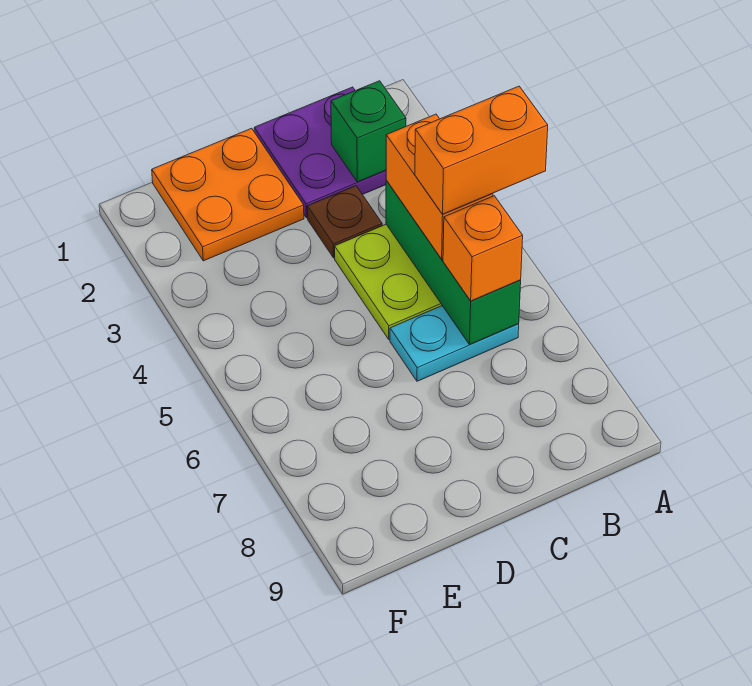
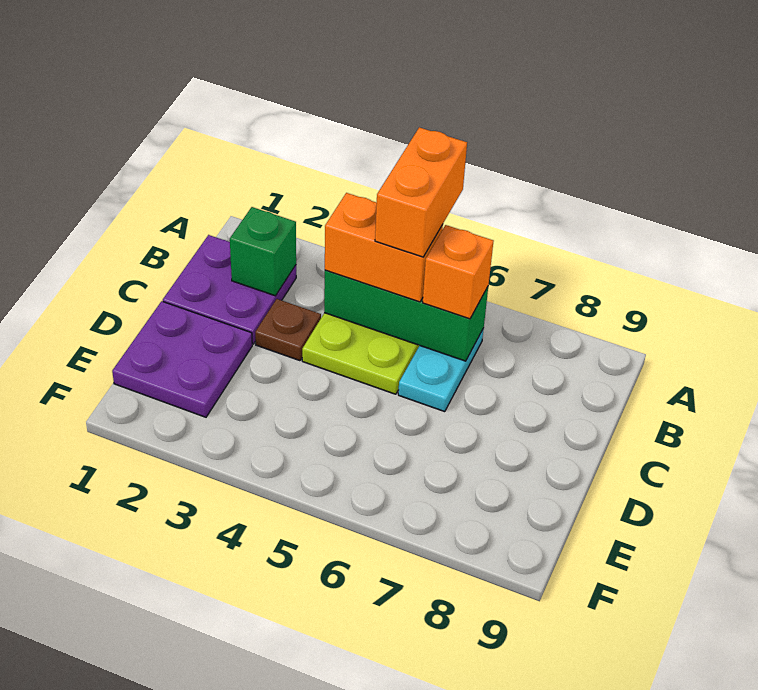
orange 2x2 plate [152,128,304,261] -> purple 2x2 plate [112,301,252,417]

